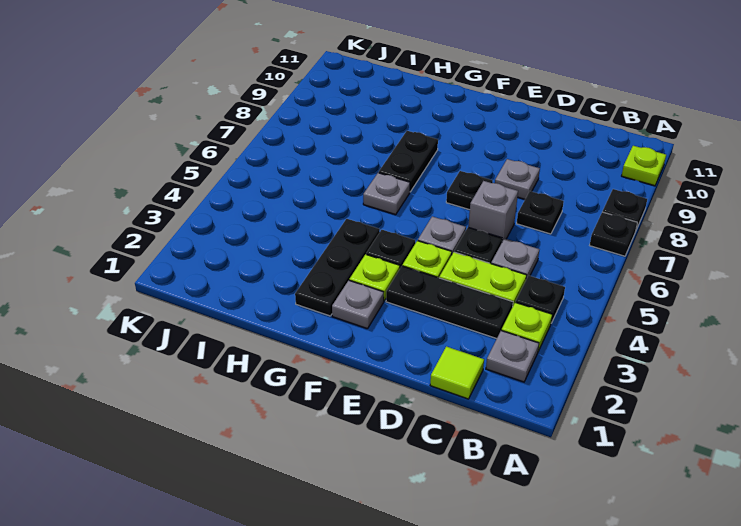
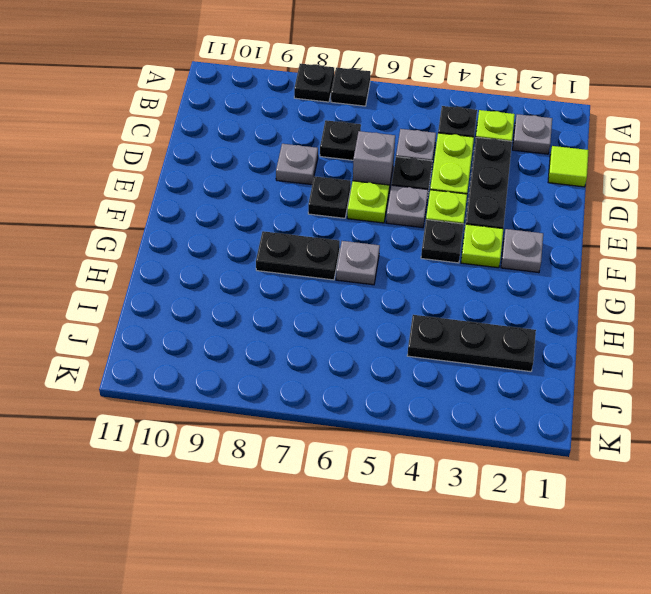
lime 1x1 plate [622,146,666,186] -> lime 1x1 plate moved to [347,181,389,223]
black 1x3 plate [295,219,380,316] -> black 1x3 plate moved to [407,315,536,372]

